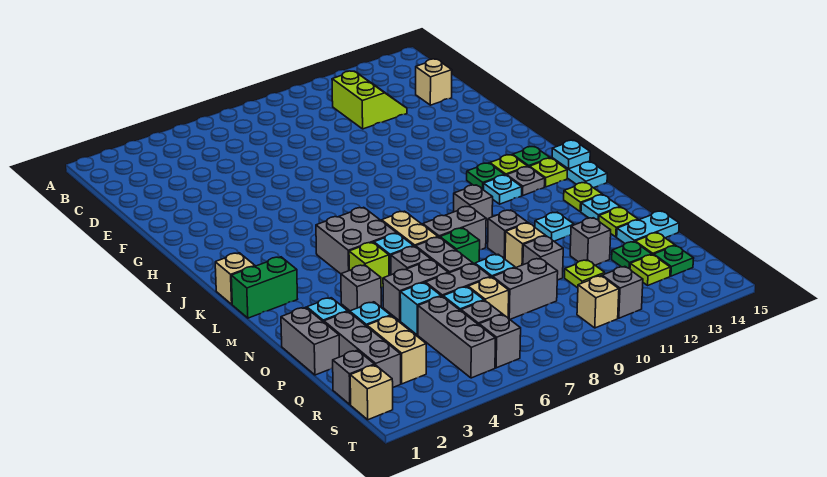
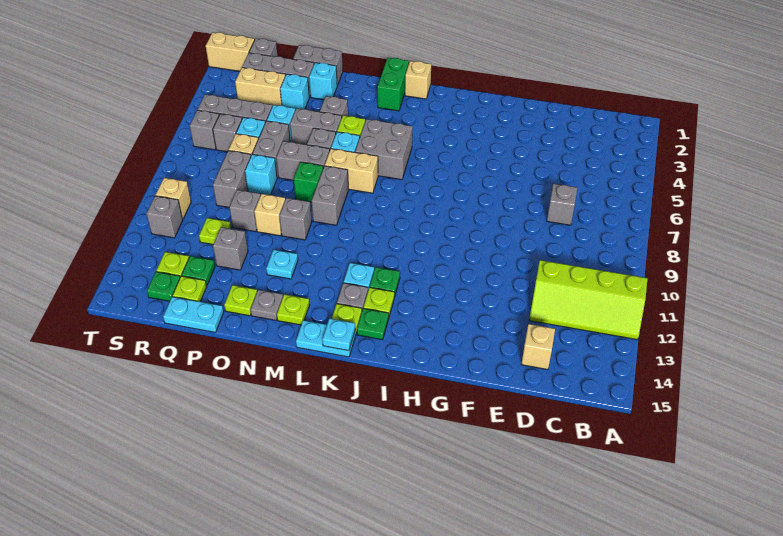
lime 2x2 slope [332,71,407,129] -> lime 2x4 slope [529,260,648,340]
grey 1x1 brick [454,185,493,228] -> grey 1x1 brick moved to [547,184,577,225]
cyan 1x1 plate [581,195,620,220] -> grey 1x1 plate [251,290,283,320]
grey 1x2 brick [383,260,448,321] -> grey 1x2 brick turned to [290,108,342,145]
cyan 1x2 plate [617,211,679,244] -> cyan 1x2 plate turned to [163,297,224,332]
tan 1x1 brick [350,365,393,420] -> tan 1x2 brick [206,32,255,71]

